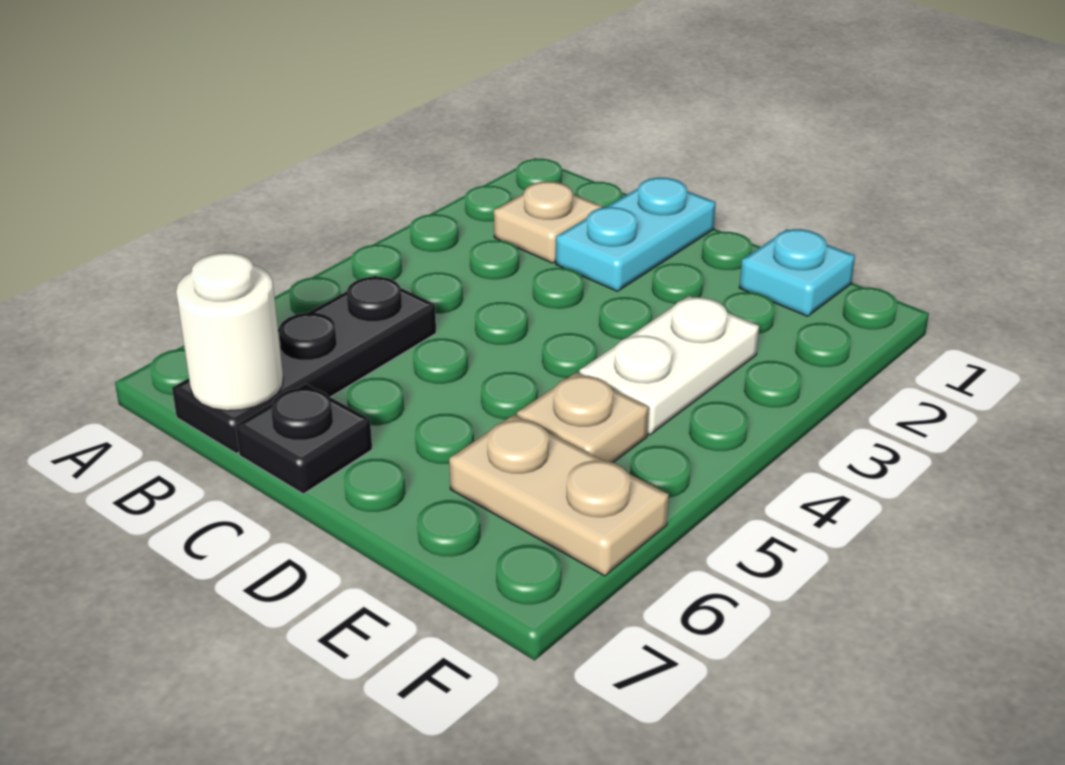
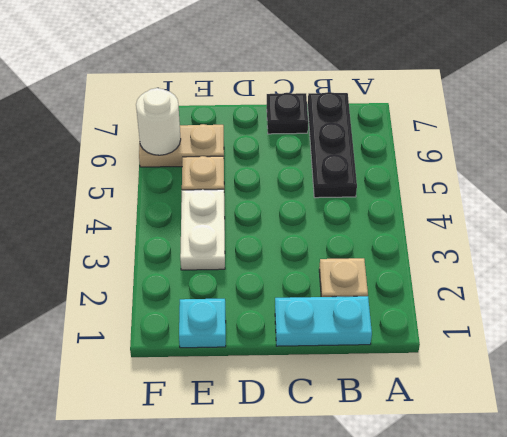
white 1x1 round brick [176,253,283,411] -> white 1x1 round brick moved to [136,88,181,155]
cyan 1x2 plate [556,178,716,291] -> cyan 1x2 plate turned to [275,296,372,346]

